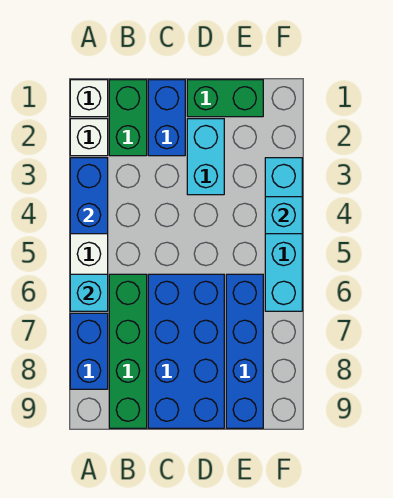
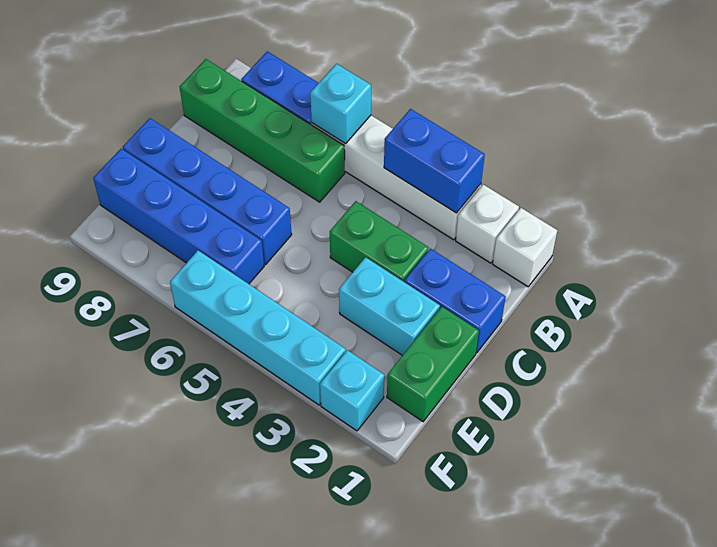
green 1x2 brick [109,80,147,156] -> green 1x2 brick moved to [330,201,429,282]
blue 2x4 brick [148,274,224,428] -> blue 1x4 brick [123,118,292,265]
cyan 1x1 brick [265,197,302,234] -> cyan 1x1 brick moved to [320,350,384,431]

